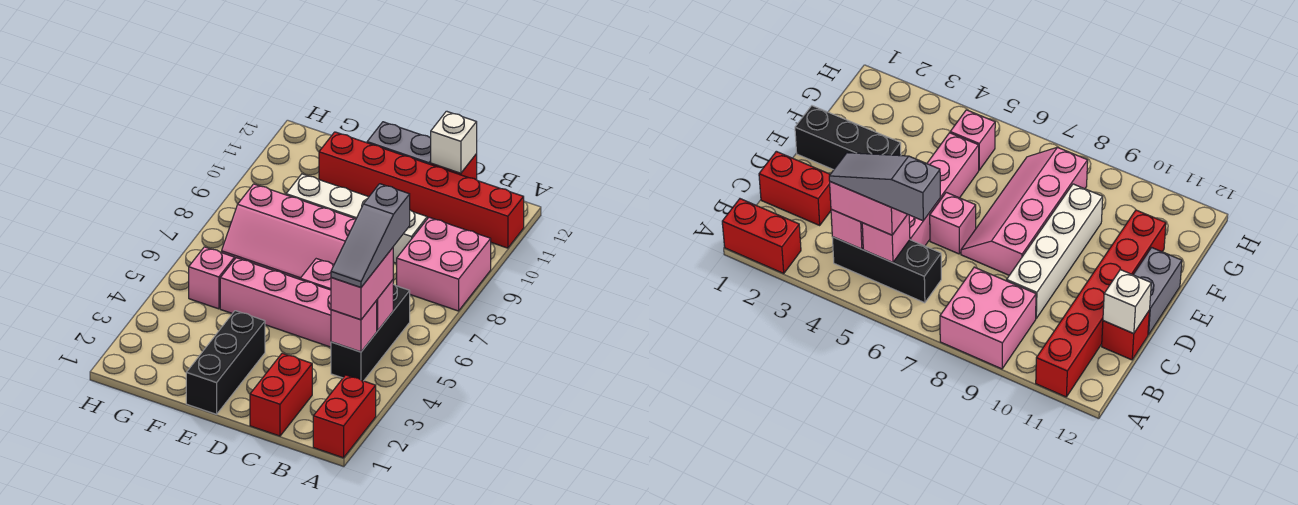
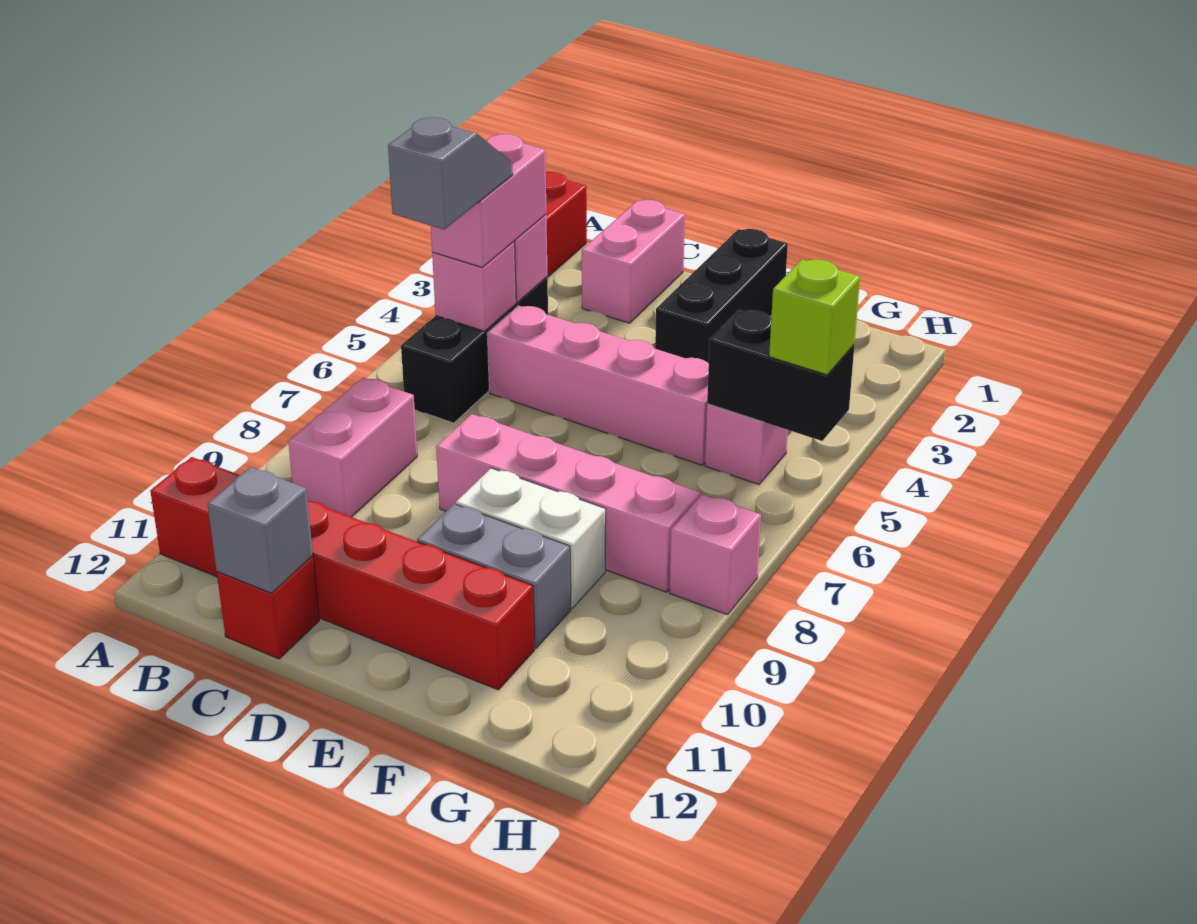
pink 2x2 brick [397,217,491,311] -> pink 1x2 brick [288,378,417,517]
grey 1x3 slope [331,184,410,288] -> grey 1x2 slope [388,117,513,229]
red 1x2 brick [250,353,312,436] -> pink 1x2 brick [582,200,685,323]
white 1x4 brick [286,174,427,263] -> white 1x2 brick [456,468,606,608]
white 1x1 brick [431,111,477,173] -> grey 1x1 brick [208,467,313,593]
pink 1x1 brick [300,259,334,290] -> pink 1x1 brick moved to [669,494,761,615]
grey 1x2 brick [367,122,431,164] -> grey 1x2 brick moved to [417,504,571,648]
none -> black 1x2 brick [707,310,854,441]
none -> lime 1x1 brick [769,259,860,375]

